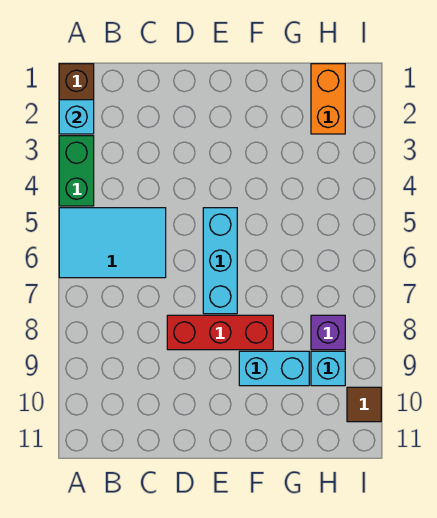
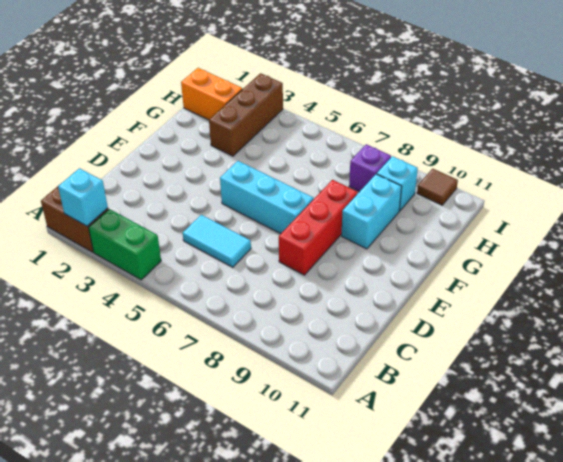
cyan 2x3 tile [59,208,166,278] -> cyan 1x2 tile [183,215,251,267]
none -> brown 1x3 brick [209,73,283,156]

